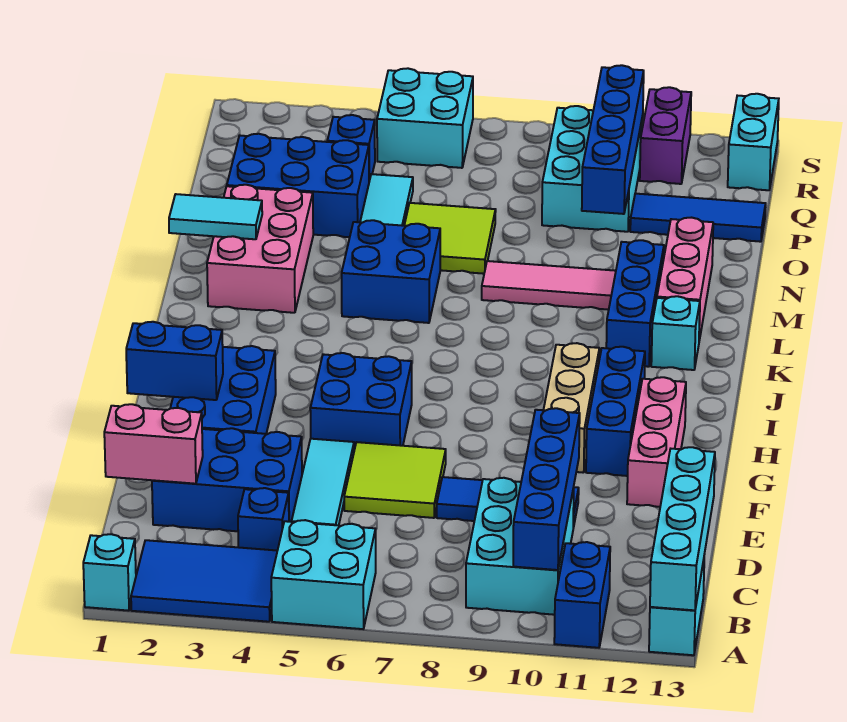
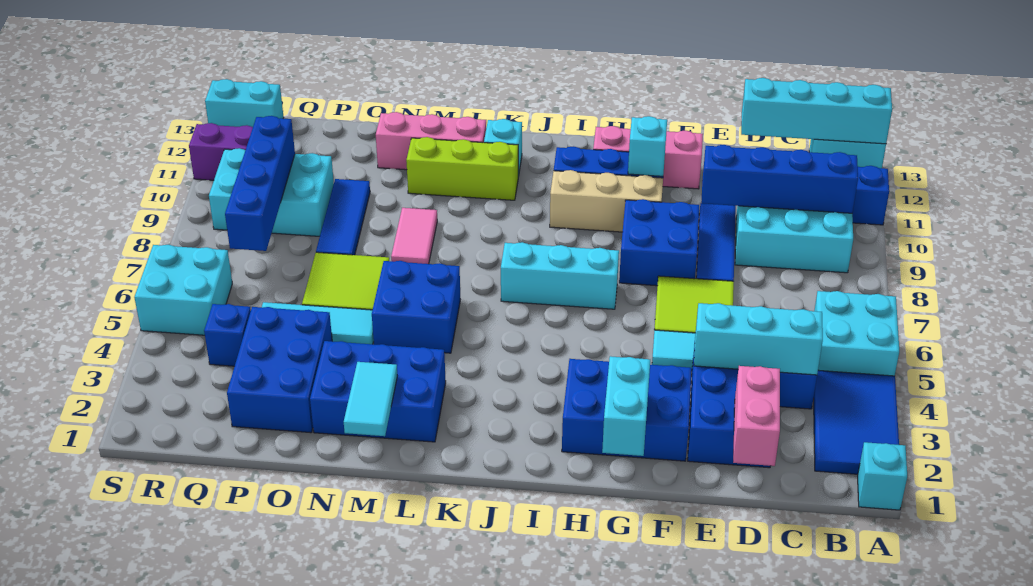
none -> cyan 1x3 brick [694,303,823,375]
blue 1x2 brick [126,322,223,400] -> cyan 1x2 brick [602,356,650,456]
blue 2x2 brick [310,353,412,450] -> blue 2x2 brick moved to [619,199,699,286]
none -> cyan 1x1 brick [628,116,667,176]
none -> cyan 1x3 brick [501,242,619,309]
blue 1x3 brick [606,240,664,367] -> lime 1x3 brick [406,137,518,200]
pink 2x3 brick [207,185,313,313] -> blue 2x3 brick [310,341,446,442]
pink 1x3 tile [482,261,616,310] -> pink 1x2 tile [391,208,437,264]
blue 1x4 brick [582,65,644,214] -> blue 1x4 brick turned to [225,116,295,251]
blue 1x3 tile [630,194,766,242] -> blue 1x3 tile moved to [316,179,370,255]

